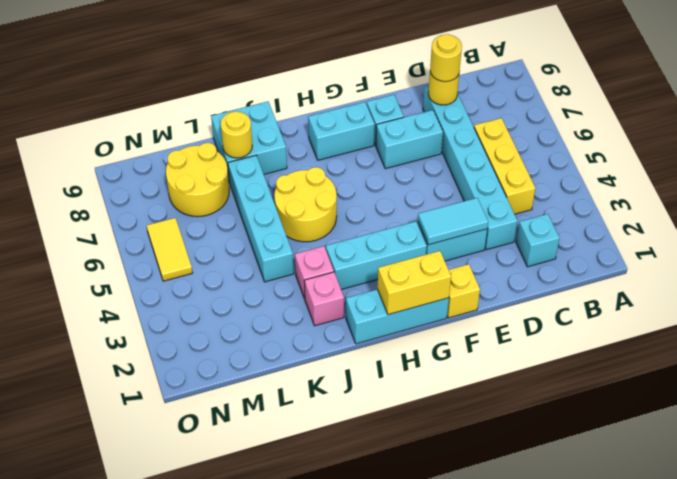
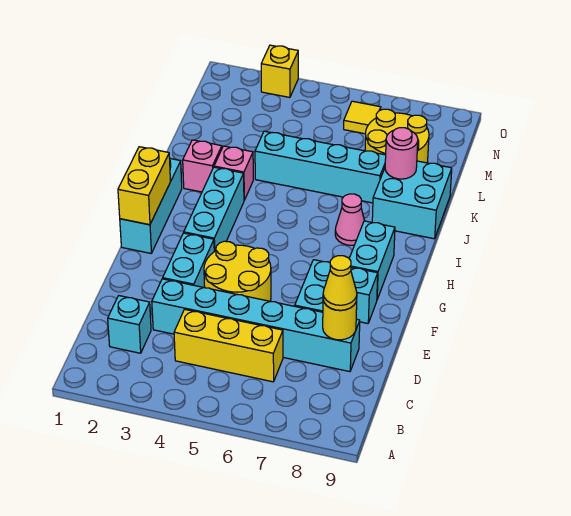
yellow 1x1 round brick [430,34,462,82] -> yellow 1x1 cone [323,256,357,310]
cyan 1x2 tile [418,198,488,245] -> none
yellow 1x1 brick [447,264,480,318] -> yellow 1x1 brick moved to [261,45,298,97]
yellow 2x2 round brick [274,167,337,242] -> yellow 2x2 round brick moved to [204,241,271,301]
none -> pink 1x1 cone [335,194,365,245]
yellow 1x1 round brick [221,111,252,158] -> pink 1x1 round brick [385,128,418,179]
yellow 1x2 tile [147,218,192,281] -> yellow 1x1 tile [344,101,381,134]

